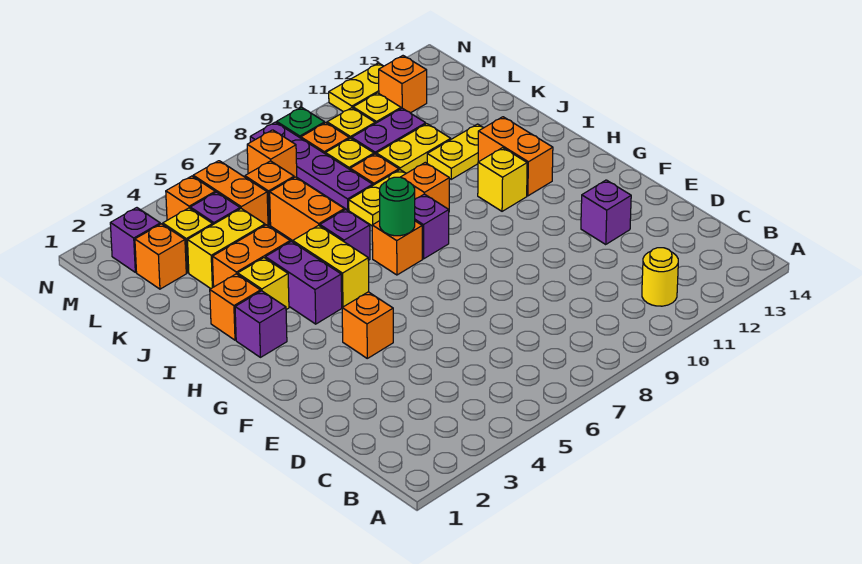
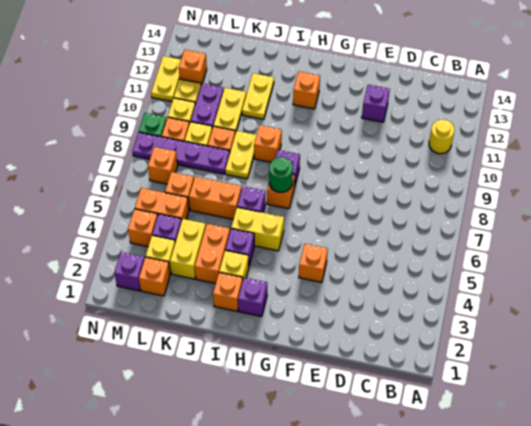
purple 1x2 brick [265,241,342,324] -> purple 1x1 brick [225,229,254,265]
yellow 1x1 brick [478,148,527,211] -> none
orange 1x2 brick [478,117,553,196] -> orange 1x1 brick [293,71,320,109]

